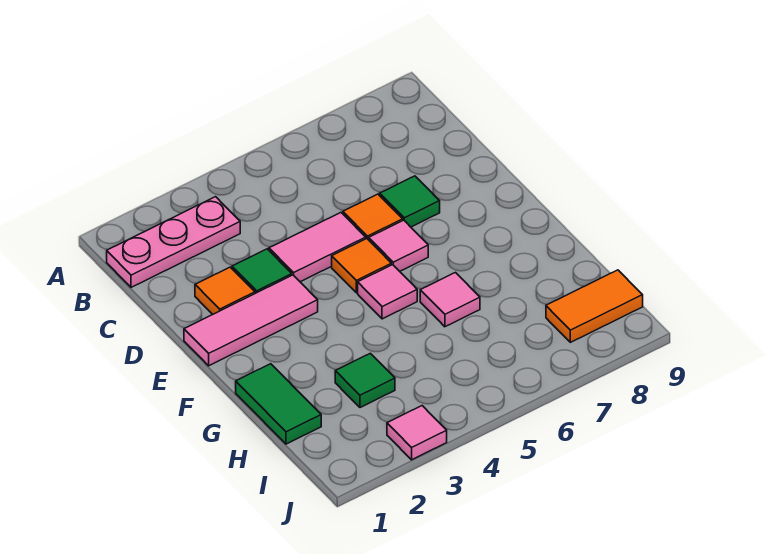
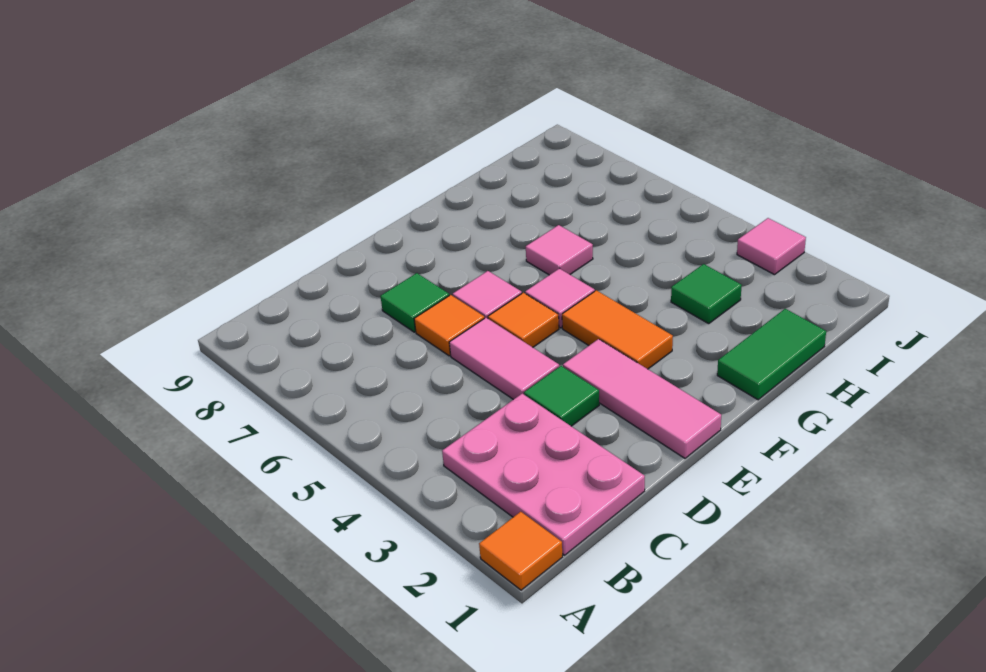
pink 1x3 plate [107,197,240,287] -> pink 2x3 plate [442,394,645,555]
orange 1x1 tile [195,267,255,314] -> orange 1x1 tile moved to [479,512,563,590]
orange 1x2 tile [546,270,643,342] -> orange 1x2 tile moved to [562,290,673,369]

